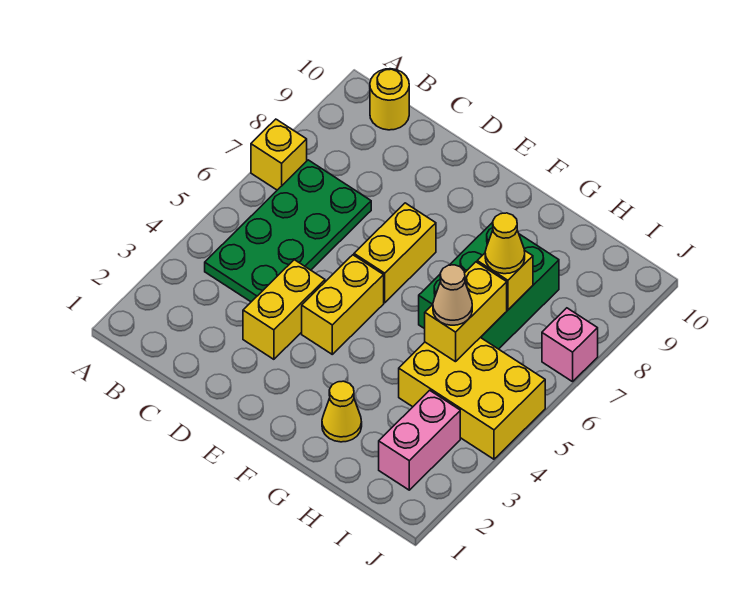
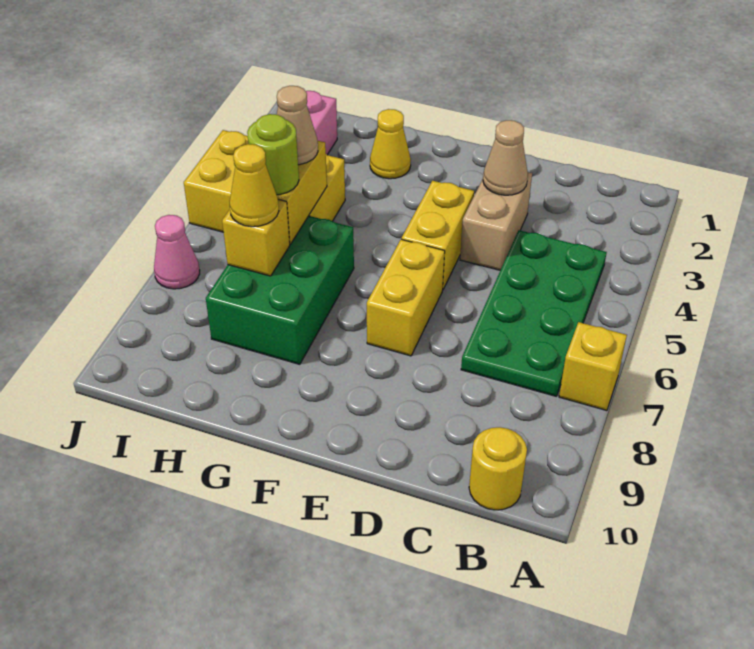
yellow 1x2 brick [243,260,325,359] -> tan 1x2 brick [460,172,532,270]
none -> tan 1x1 cone [483,120,528,195]
none -> lime 1x1 round brick [247,114,299,195]
pink 1x1 brick [542,308,598,382] -> pink 1x1 cone [154,215,200,289]

